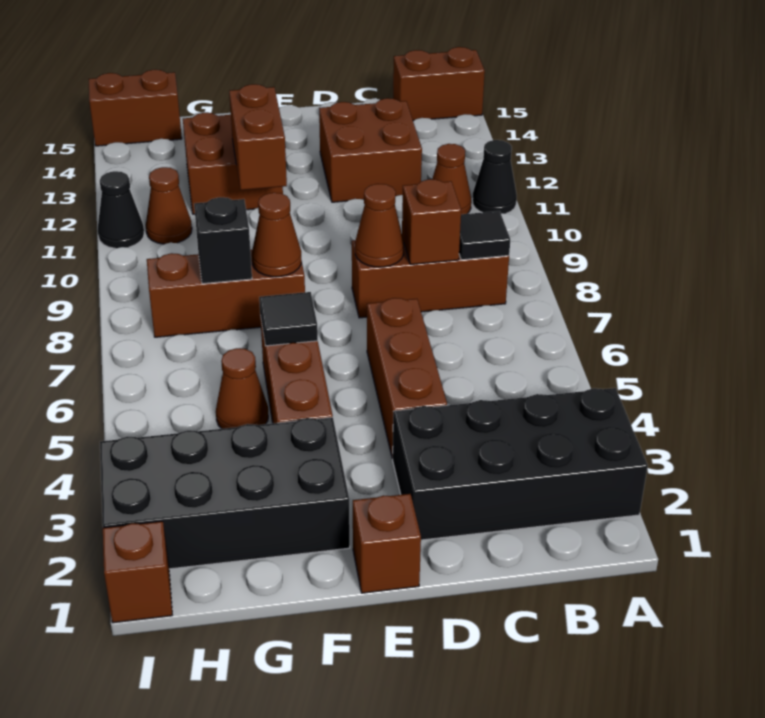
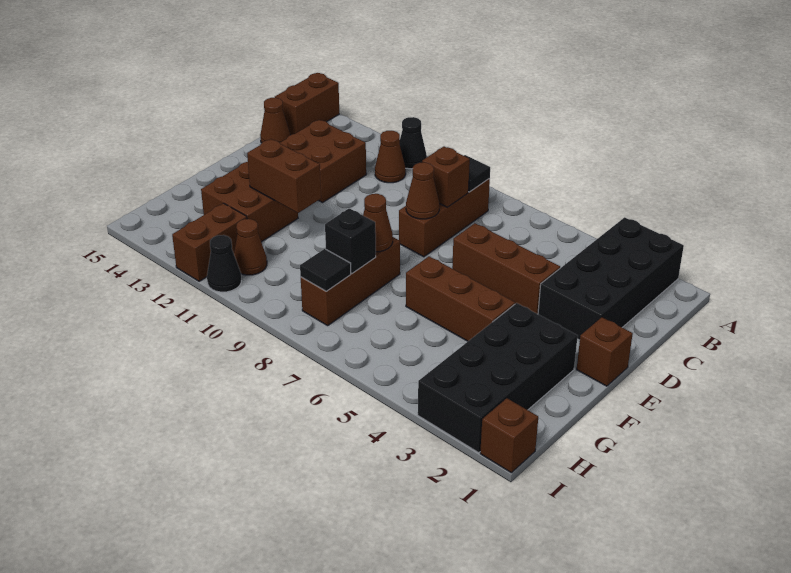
black 1x1 tile [259,292,318,346] -> black 1x1 tile moved to [300,249,351,291]
brown 1x1 cone [216,348,268,429] -> brown 1x1 cone moved to [260,98,290,143]
brown 1x2 brick [89,70,182,146] -> brown 1x2 brick moved to [172,203,247,281]

